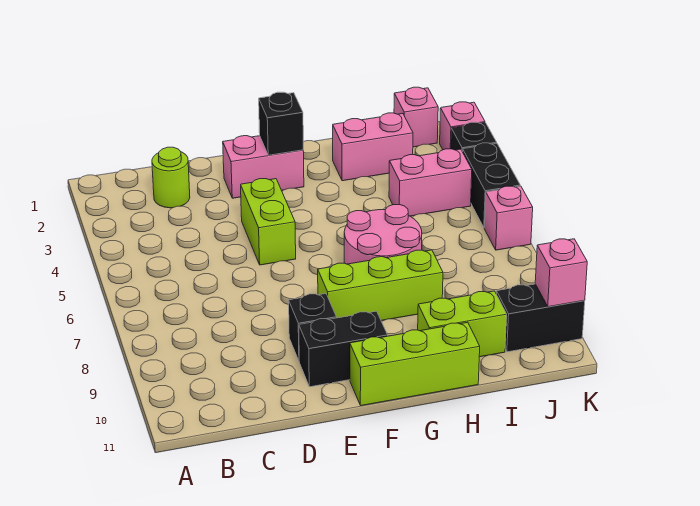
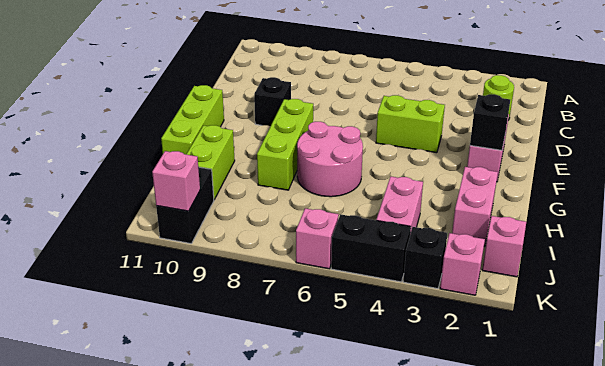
black 1x2 brick [299,311,388,387] -> none

